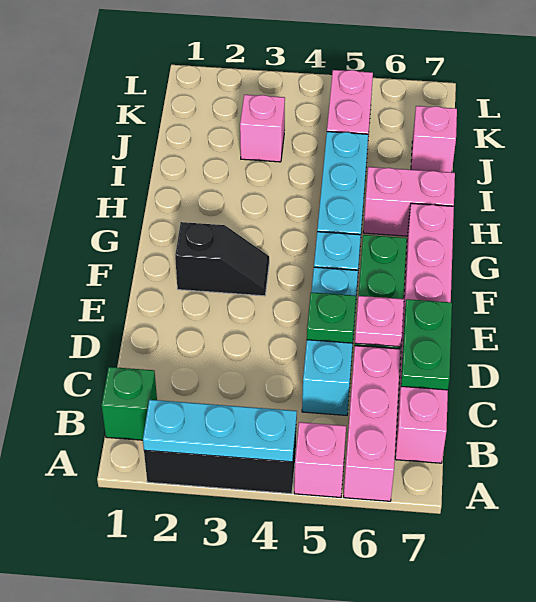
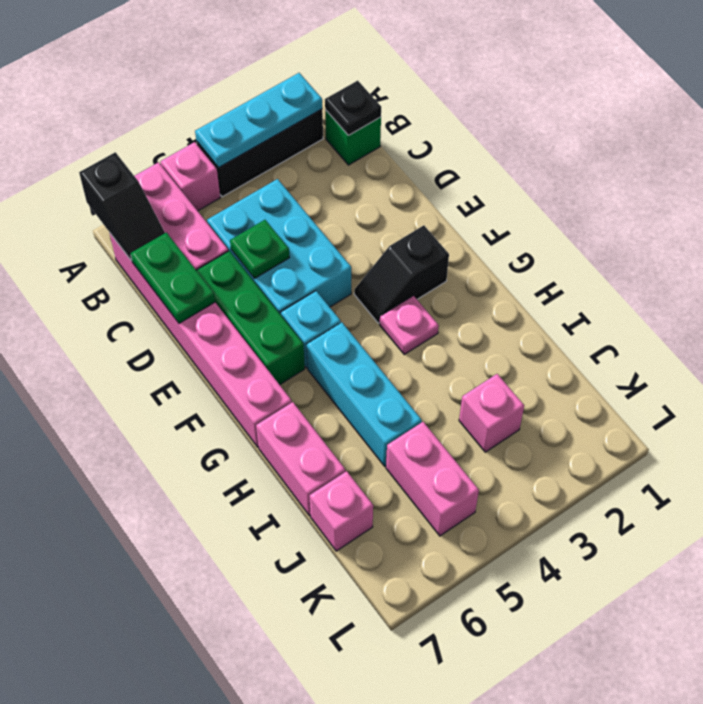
none -> black 1x2 slope [79,152,165,261]
none -> black 1x1 plate [325,81,381,135]
cyan 1x3 brick [302,267,358,415] -> cyan 2x3 brick [207,179,351,315]
pink 1x1 plate [355,296,404,347] -> pink 1x1 plate moved to [380,296,439,354]
pink 1x2 brick [363,167,455,236] -> pink 1x2 brick turned to [256,402,345,516]

